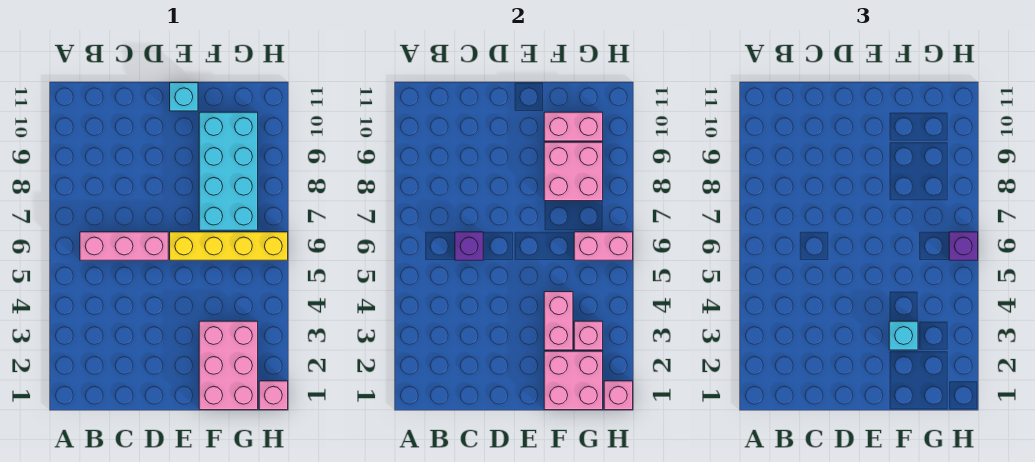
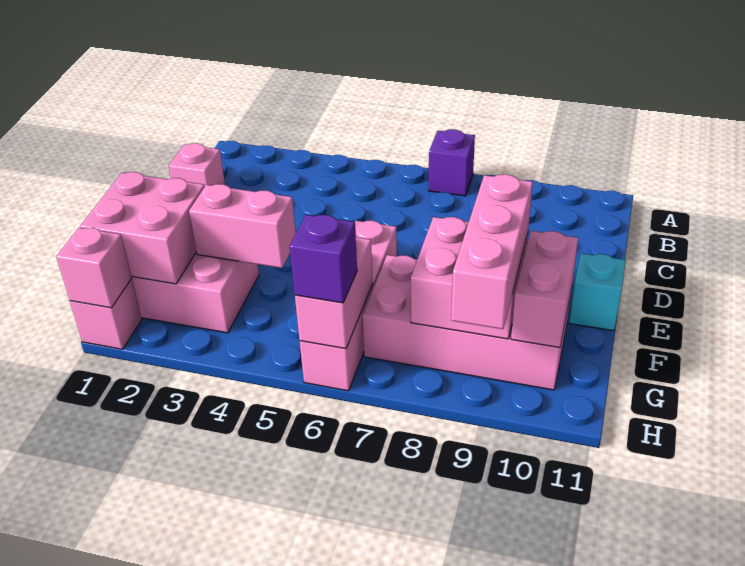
pink 1x3 brick [80,232,168,260] -> pink 1x3 brick moved to [451,174,533,329]
purple 1x1 brick [455,232,483,260] -> purple 1x1 brick moved to [429,129,475,196]
yellow 1x4 brick [170,232,288,260] -> pink 1x4 brick [300,221,397,391]
cyan 1x1 brick [889,321,918,350] -> none
cyan 2x4 brick [199,112,258,230] -> pink 2x4 brick [363,255,572,390]
pink 1x1 brick [574,321,603,350] -> pink 1x1 brick moved to [169,143,225,186]

